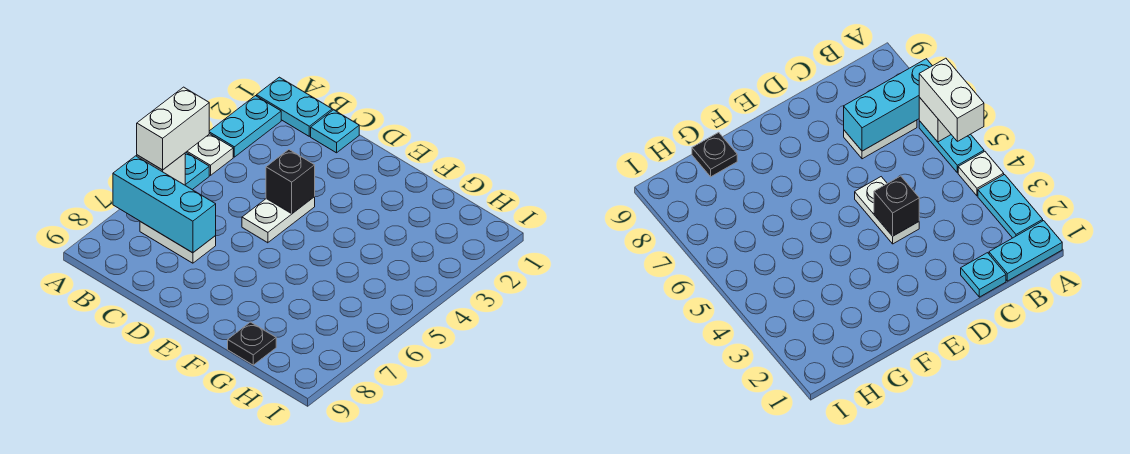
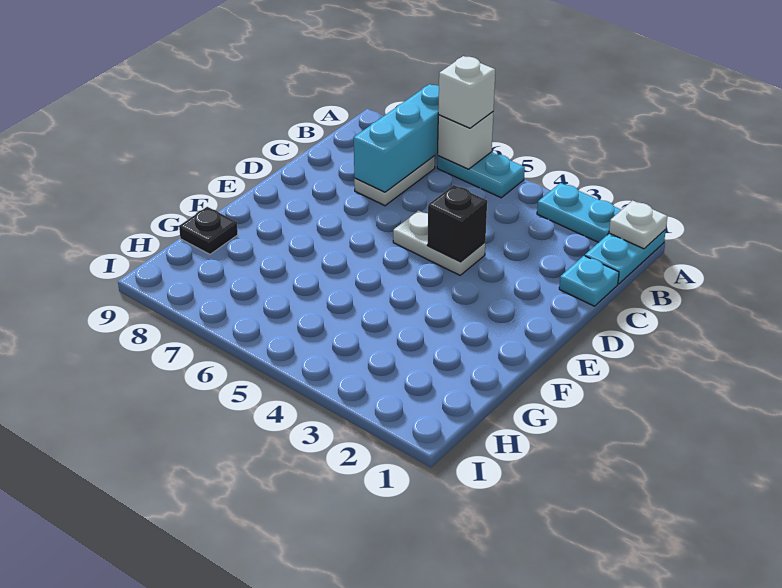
white 1x1 plate [186,134,233,175] -> white 1x1 plate moved to [609,201,668,249]
white 1x2 brick [137,87,209,170] -> white 1x1 brick [438,56,495,128]

